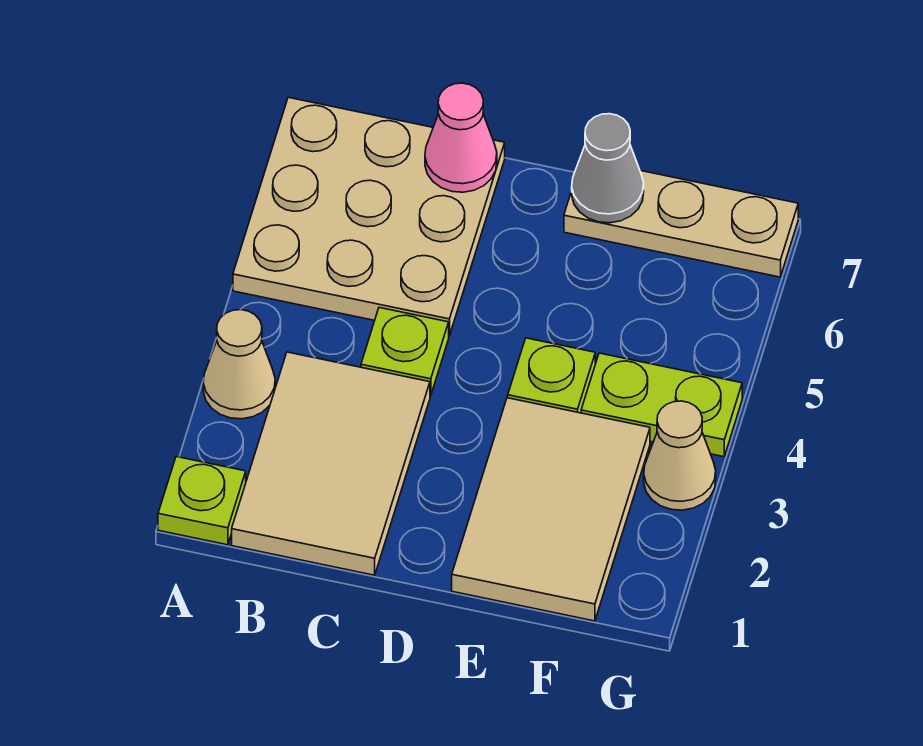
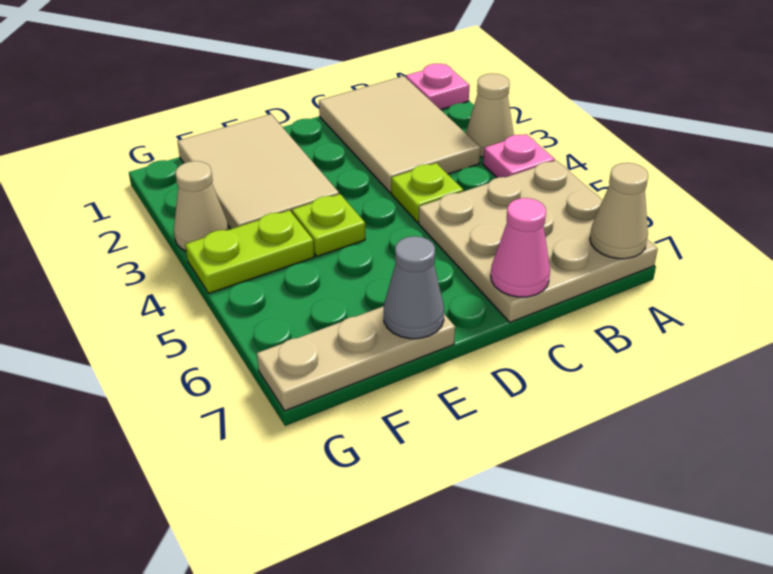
lime 1x1 plate [158,457,246,545] -> pink 1x1 plate [406,64,470,110]
none -> pink 1x1 plate [483,134,555,178]
none -> tan 1x1 cone [590,163,648,259]

